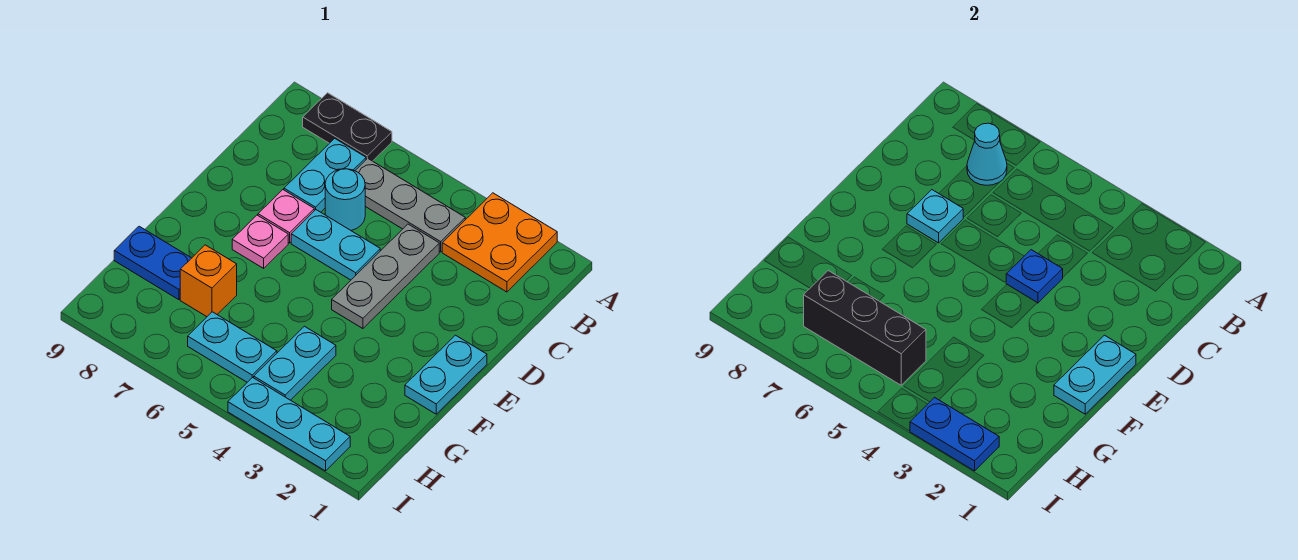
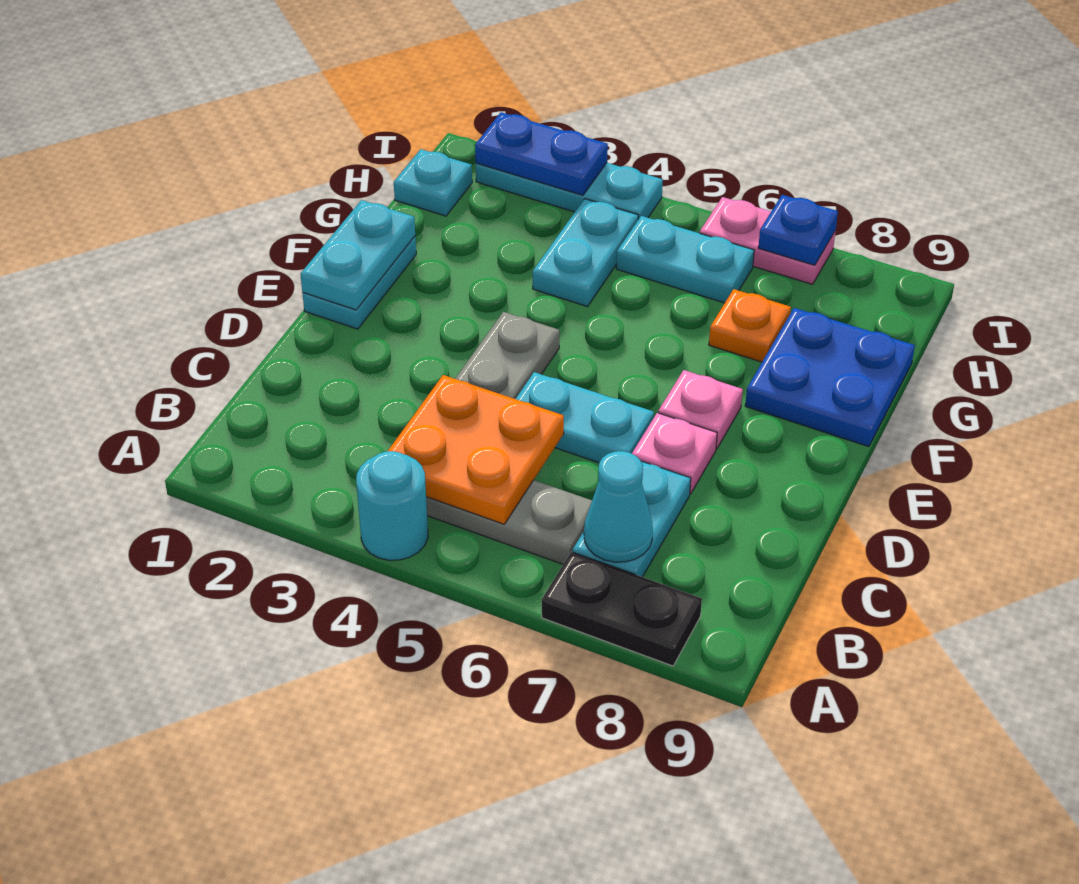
orange 2x2 plate [442,193,557,292] -> orange 2x2 plate moved to [388,375,564,524]
cyan 1x1 round brick [325,169,365,230] -> cyan 1x1 round brick moved to [356,451,428,560]
blue 1x1 plate [1006,250,1063,303] -> blue 1x1 plate moved to [758,195,838,265]
cyan 1x1 plate [907,190,963,243] -> cyan 1x1 plate moved to [394,149,472,216]
orange 1x1 brick [180,245,237,317] -> orange 1x1 plate [709,289,791,362]
blue 1x2 plate [114,226,191,300] -> blue 2x2 plate [745,308,915,447]
black 1x3 brick [804,271,926,385] -> none
none -> pink 1x2 plate [700,197,836,284]

